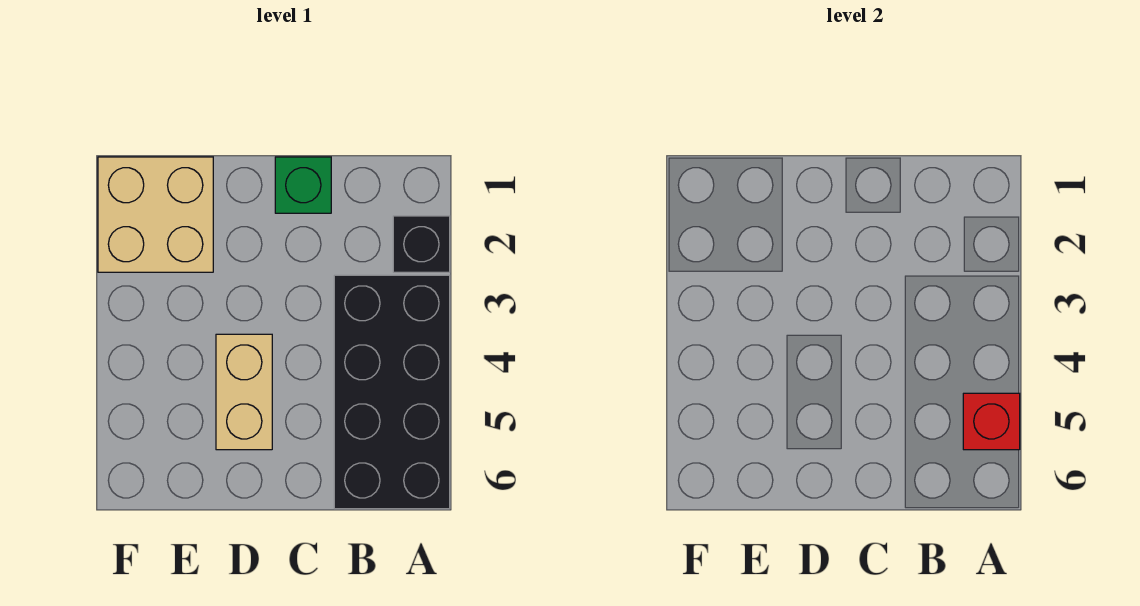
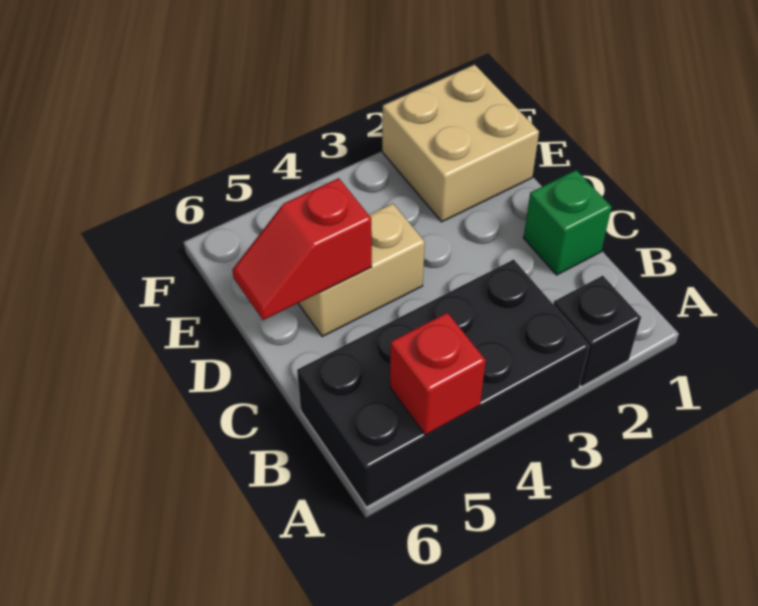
none -> red 1x2 slope [232,178,372,320]

